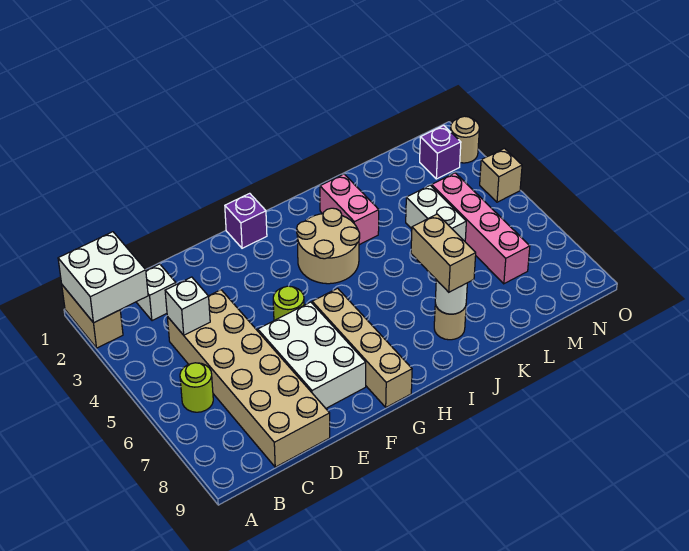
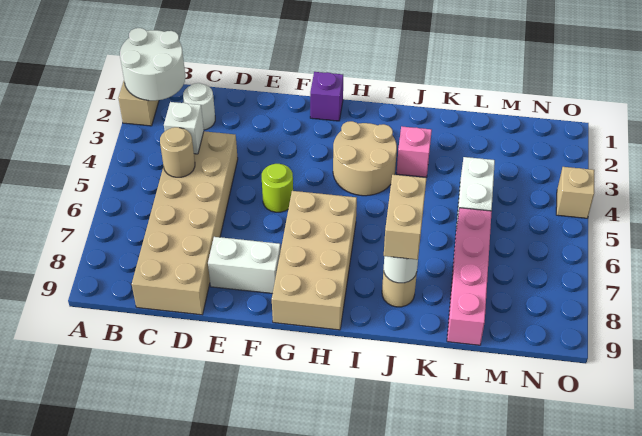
white 2x2 brick [58,232,148,323] -> white 2x2 round brick [120,28,185,101]
lime 1x1 round brick [180,363,213,412] -> none
white 1x1 brick [136,264,176,321] -> white 1x1 round brick [183,83,215,130]
white 2x3 brick [258,302,366,408] -> white 1x2 brick [208,237,281,294]
tan 1x4 brick [312,288,412,407] -> tan 2x4 brick [272,191,357,330]
pink 1x2 brick [320,174,379,245] -> pink 1x1 brick [397,126,432,177]
pink 1x4 brick [432,173,530,284] -> pink 1x4 brick moved to [447,208,492,345]
purple 1x1 brick [420,125,461,179] -> none
tan 1x1 round brick [450,116,479,163] -> tan 1x1 round brick moved to [160,127,195,177]

